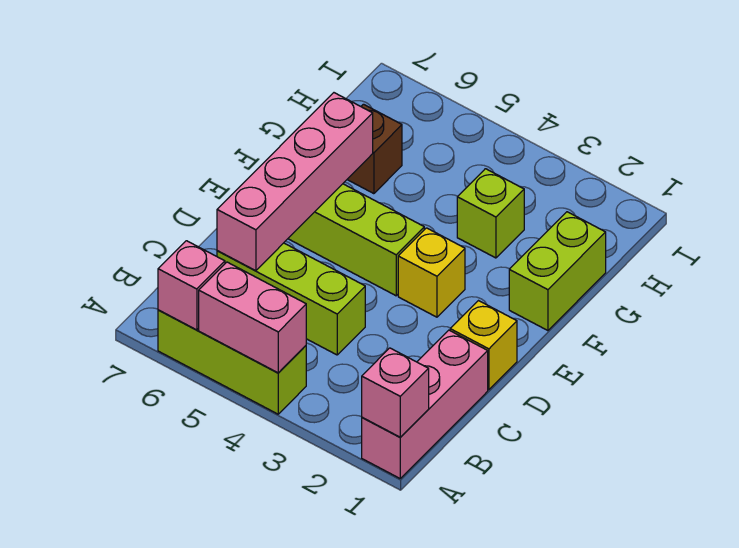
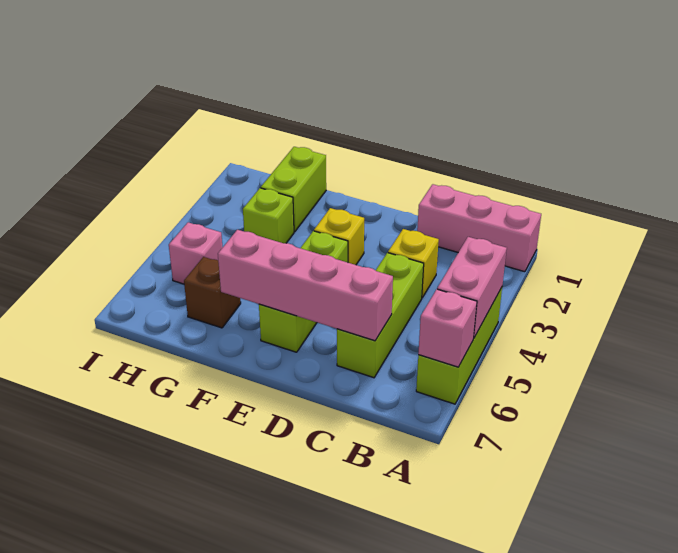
pink 1x1 brick [362,348,429,437] -> pink 1x1 brick moved to [169,222,223,284]
yellow 1x1 brick [450,301,517,390] -> yellow 1x1 brick moved to [388,229,439,298]
lime 1x2 brick [509,212,606,331] -> lime 1x2 brick turned to [261,147,326,232]

